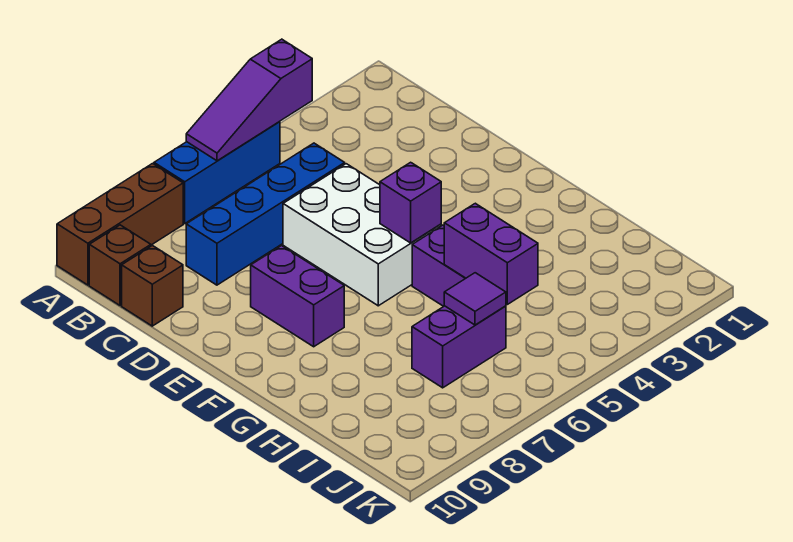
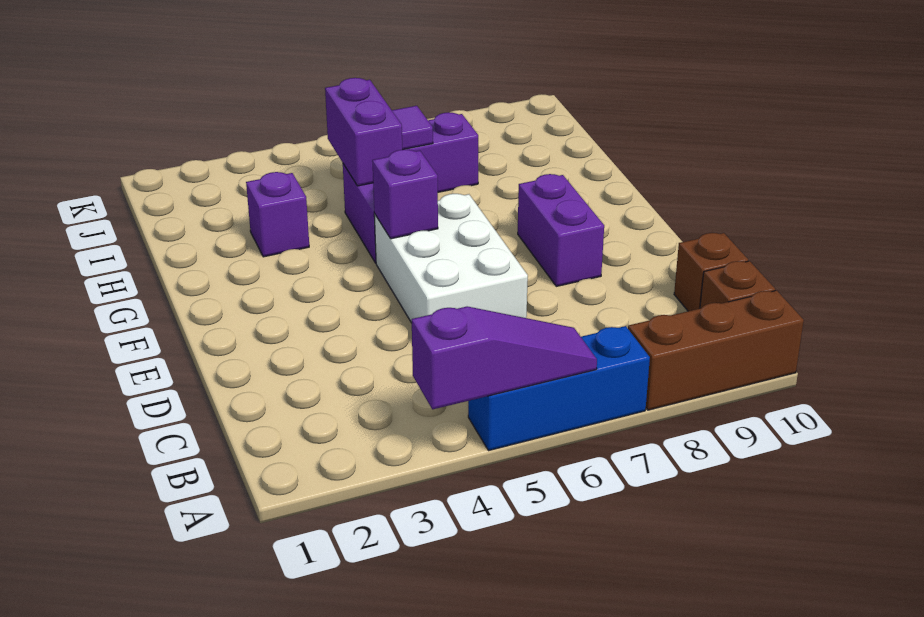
blue 1x4 brick [186,143,345,285] -> none
none -> purple 1x1 brick [246,172,309,257]

